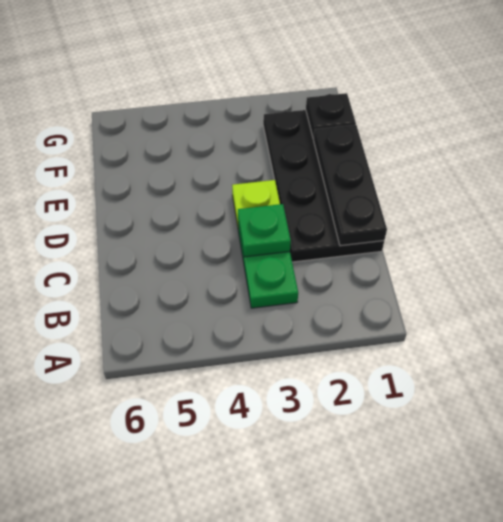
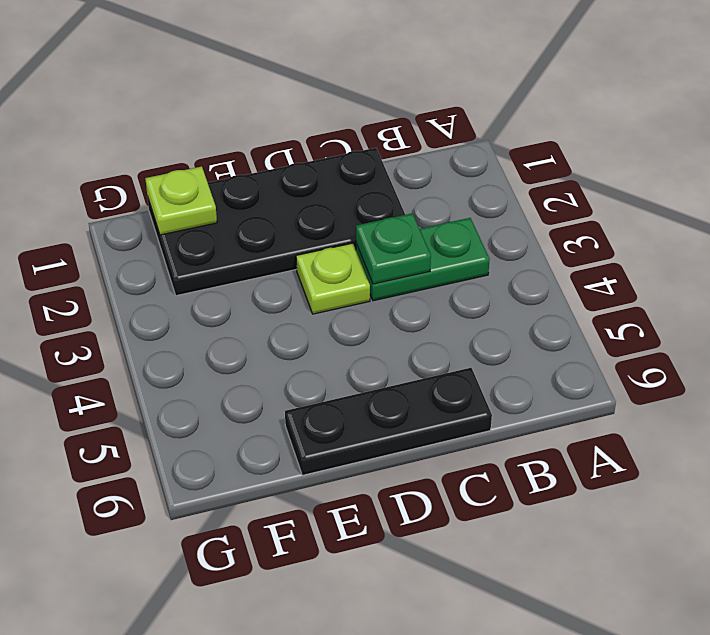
black 1x3 plate [314,125,387,246] -> black 1x3 plate moved to [285,368,492,475]
black 1x1 plate [306,93,356,139] -> lime 1x1 plate [145,166,217,235]

